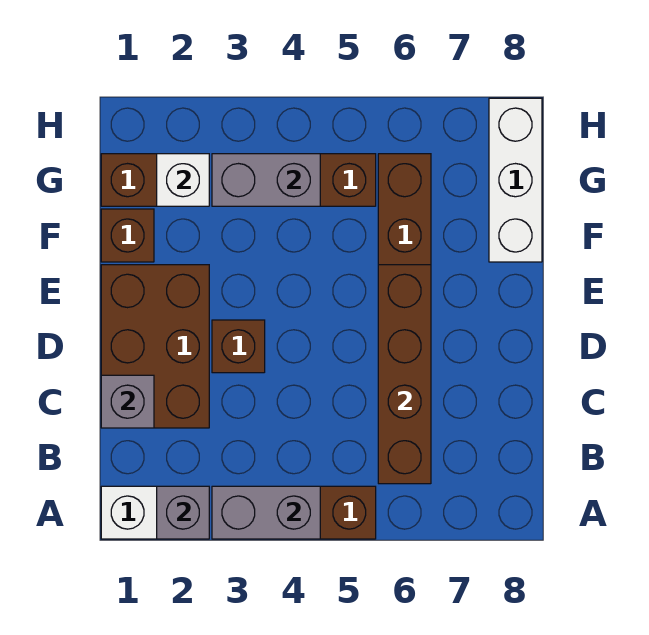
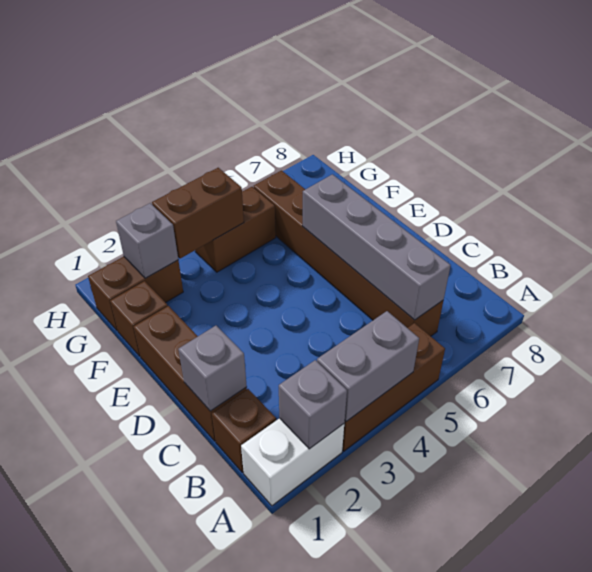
brown 1x4 brick [378,265,431,484] -> grey 1x4 brick [302,174,451,320]
brown 2x3 brick [101,265,209,428] -> brown 1x3 brick [134,306,247,441]
brown 1x1 brick [212,320,265,373] -> brown 1x1 brick moved to [212,389,276,472]
white 1x3 brick [489,98,542,262] -> none
white 1x1 brick [157,154,209,206] -> grey 1x1 brick [116,203,178,278]
grey 1x2 brick [212,154,320,206] -> brown 1x2 brick [152,168,244,258]

